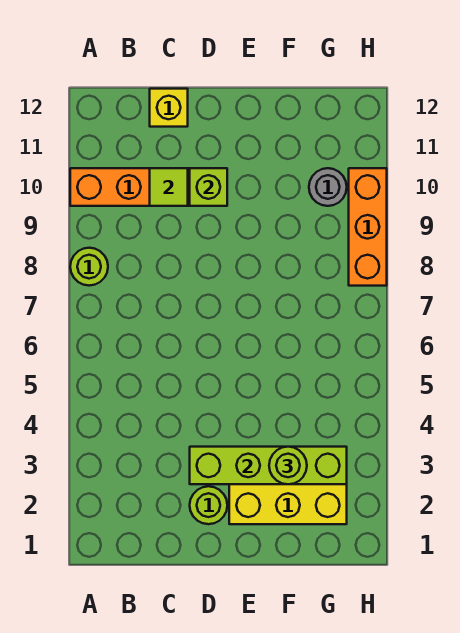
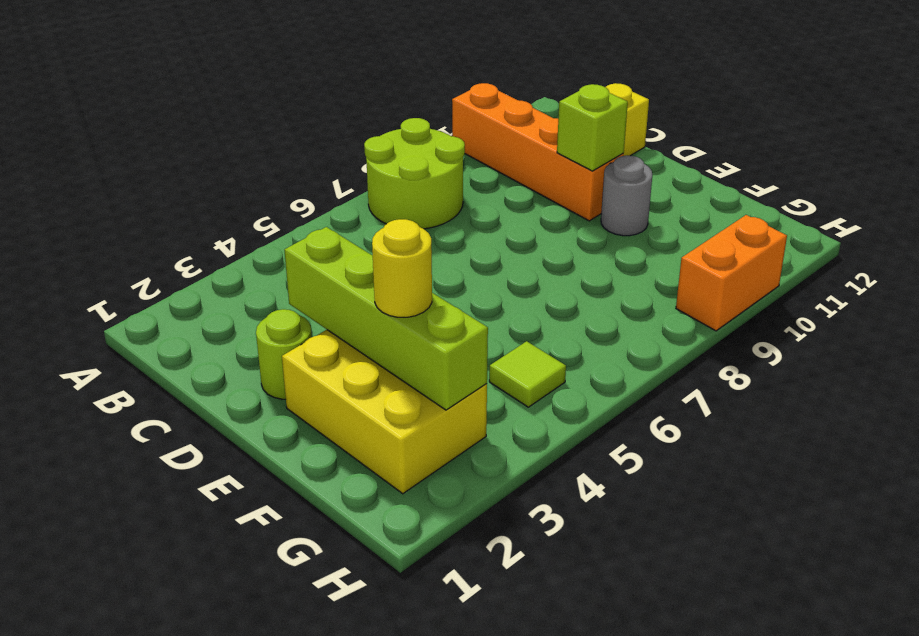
lime 1x1 round brick [70,248,108,286] -> lime 2x2 round brick [364,118,465,229]
lime 1x1 tile [150,168,188,206] -> lime 1x1 tile moved to [489,341,566,407]
lime 1x1 round brick [269,447,307,484] -> yellow 1x1 round brick [372,219,432,317]
grey 1x1 round brick [309,168,347,206] -> grey 1x1 round brick moved to [601,155,652,236]
orange 1x3 brick [349,168,387,286] -> orange 1x2 brick [676,215,787,331]

